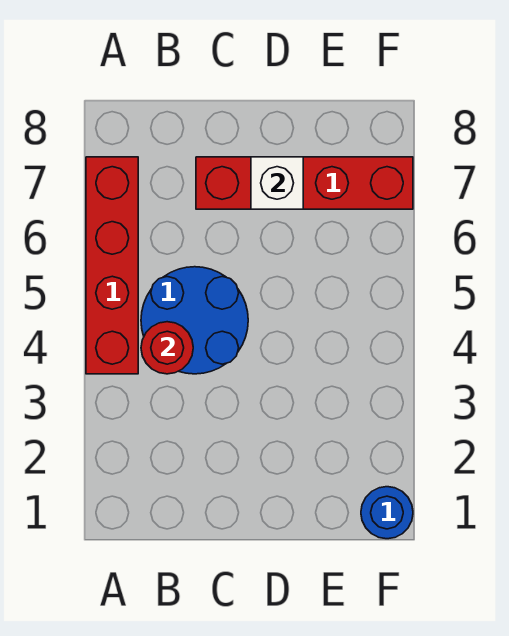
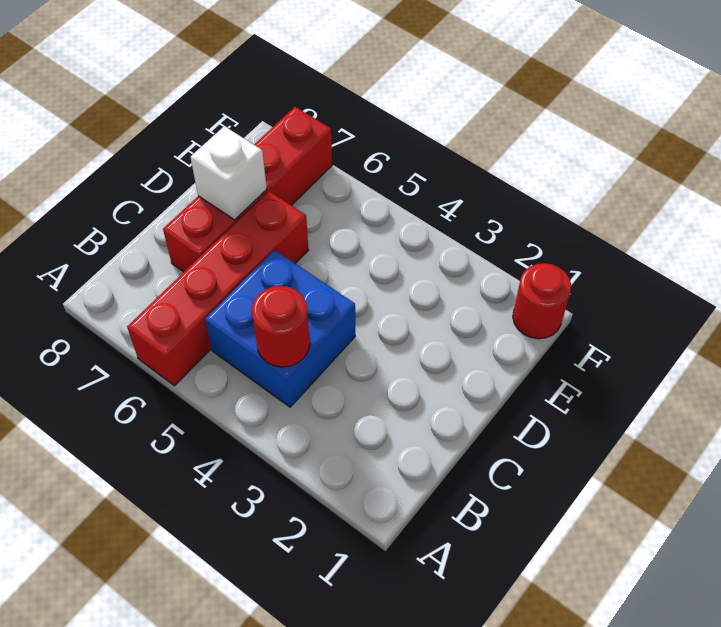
red 1x4 brick [86,157,138,374] -> red 1x4 brick turned to [127,191,308,386]
blue 2x2 round brick [141,267,248,374] -> blue 2x2 brick [205,250,355,407]
blue 1x1 round brick [361,487,413,539] -> red 1x1 round brick [513,263,571,339]

